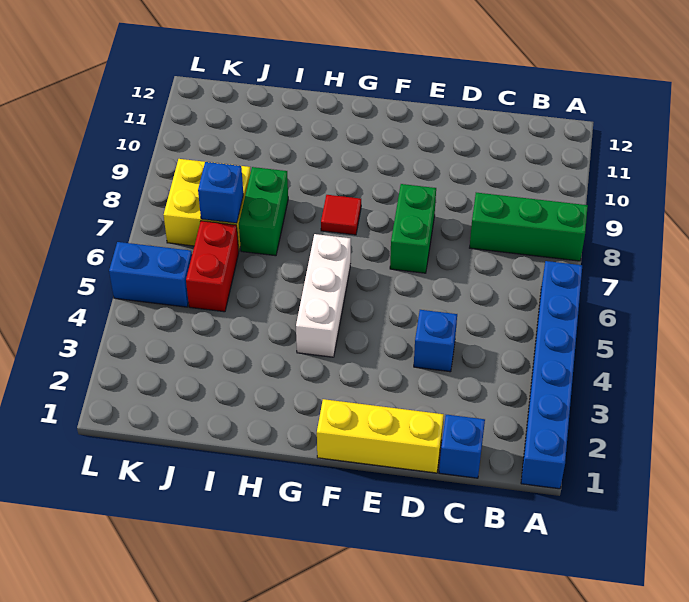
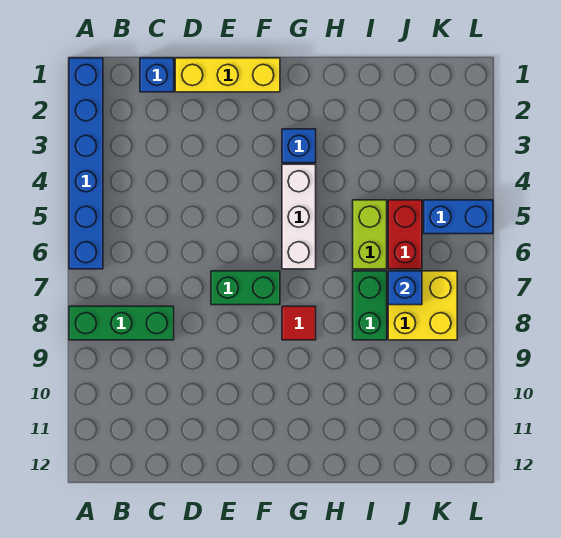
blue 1x1 brick [414,310,457,372] -> blue 1x1 brick moved to [282,129,316,163]
green 1x2 brick [390,184,436,273] -> green 1x2 brick turned to [211,271,280,305]
none -> lime 1x2 brick [353,200,387,269]

